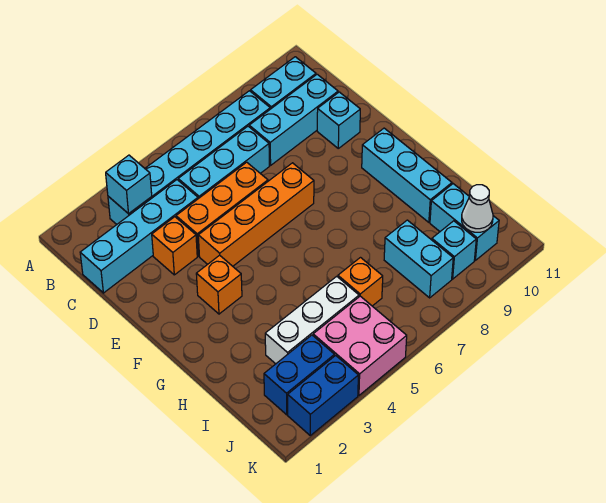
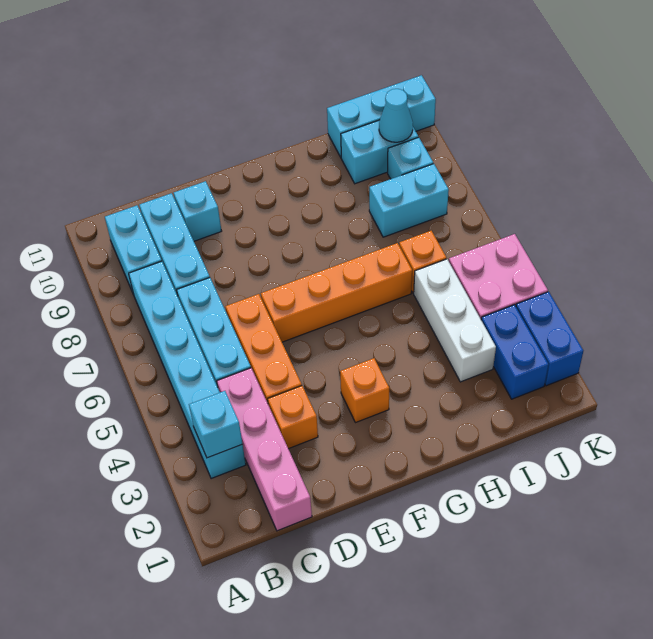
cyan 1x4 brick [80,180,198,293] -> pink 1x4 brick [217,368,312,531]
orange 1x4 brick [198,163,314,266] -> orange 1x4 brick turned to [261,243,412,342]
cyan 1x3 brick [362,128,452,222] -> cyan 1x3 brick moved to [327,75,436,157]
white 1x1 cone [462,185,493,232] -> cyan 1x1 cone [379,89,413,142]

